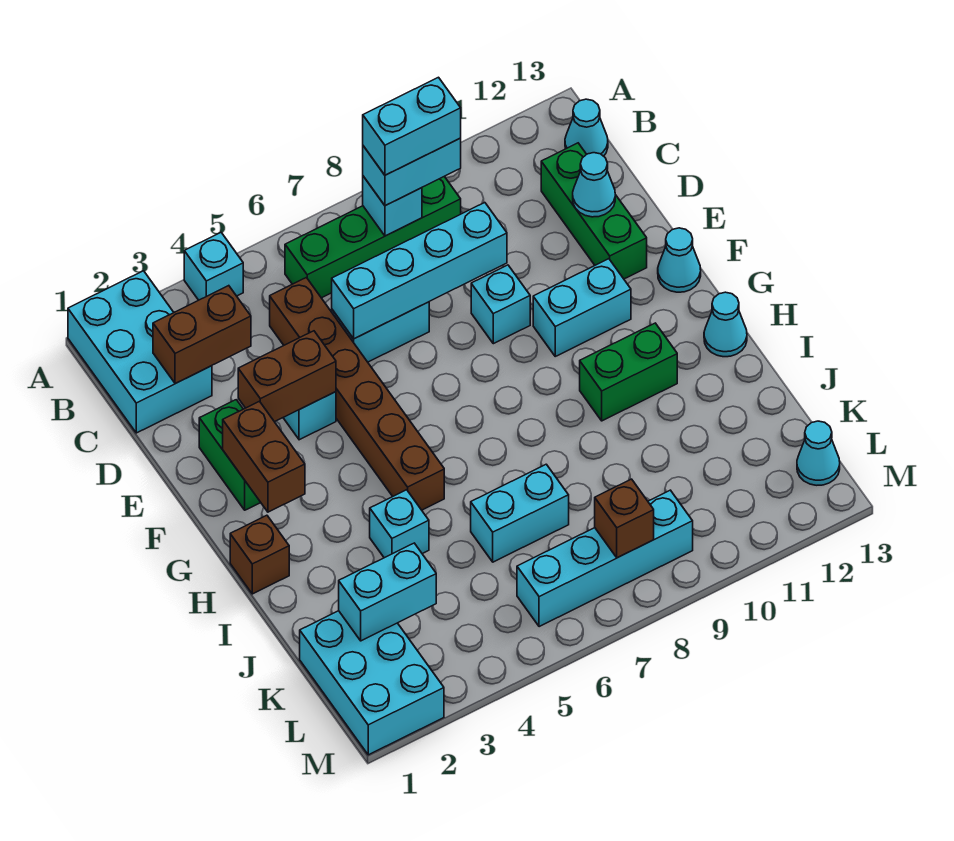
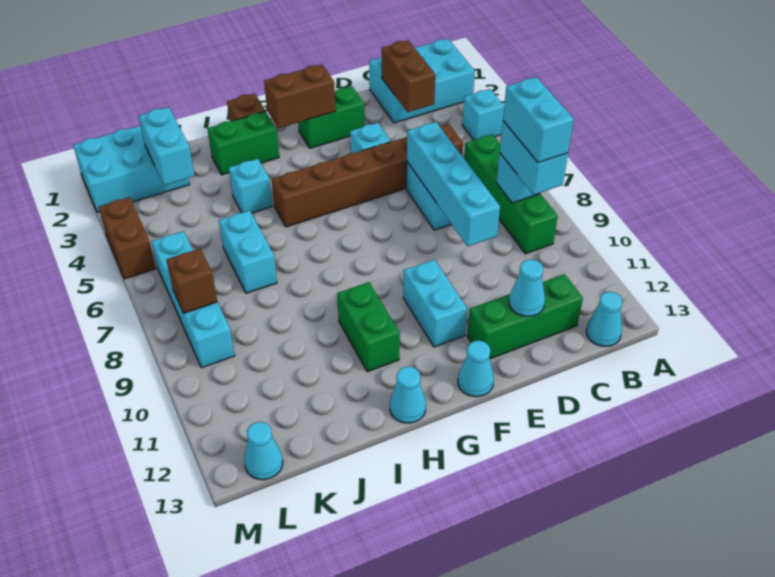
brown 1x2 brick [238,331,336,422] -> brown 1x2 brick moved to [99,197,156,279]
cyan 1x1 brick [471,265,530,344] -> none
none -> green 1x2 brick [207,111,279,175]

